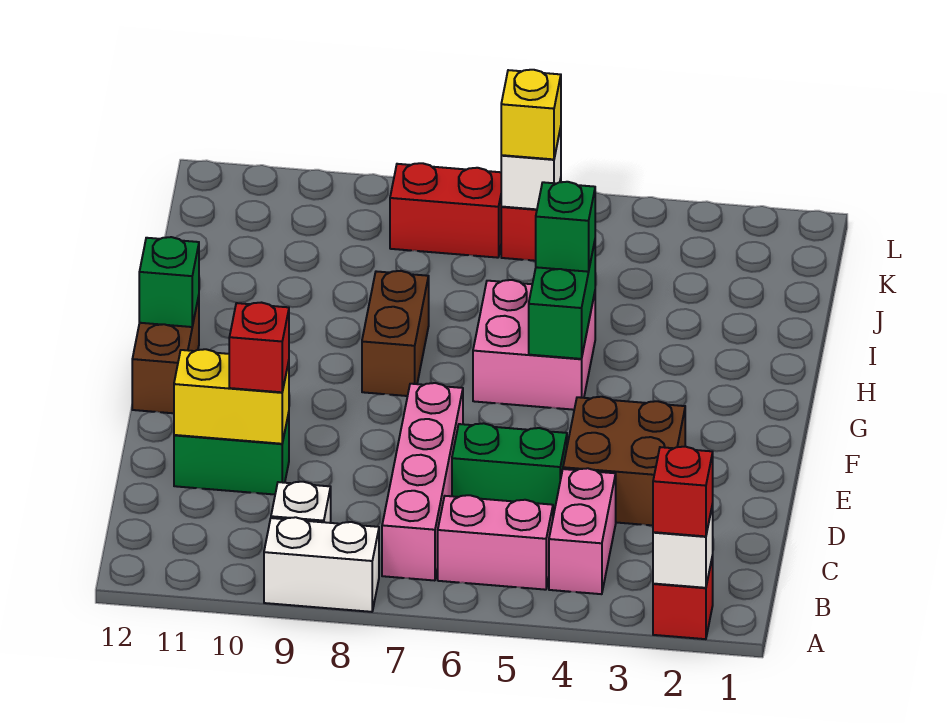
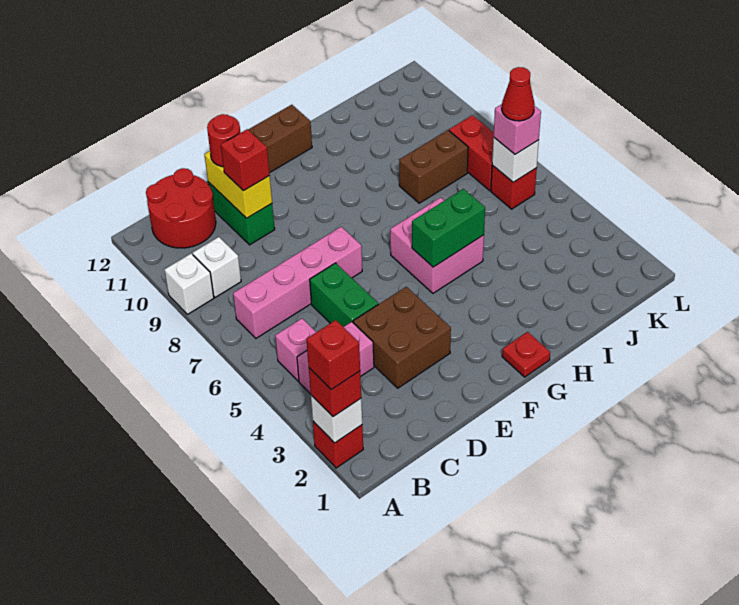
none -> red 1x1 brick [306,320,360,390]
white 1x2 brick [264,517,379,612] -> white 1x1 brick [164,254,214,314]
pink 1x2 brick [438,495,553,590] -> pink 1x1 brick [275,319,316,381]
none -> red 2x2 round brick [146,168,216,248]
none -> red 1x1 round brick [207,114,241,167]
none -> red 1x1 plate [502,332,550,377]
brown 1x2 brick [362,271,429,396] -> brown 1x2 brick moved to [399,130,468,203]
green 1x1 brick [139,237,199,327] -> none
green 1x1 brick [536,182,595,272] -> none
yellow 1x1 brick [501,70,561,159] -> pink 1x1 brick [494,104,541,154]
none -> red 1x1 cone [502,67,535,121]

